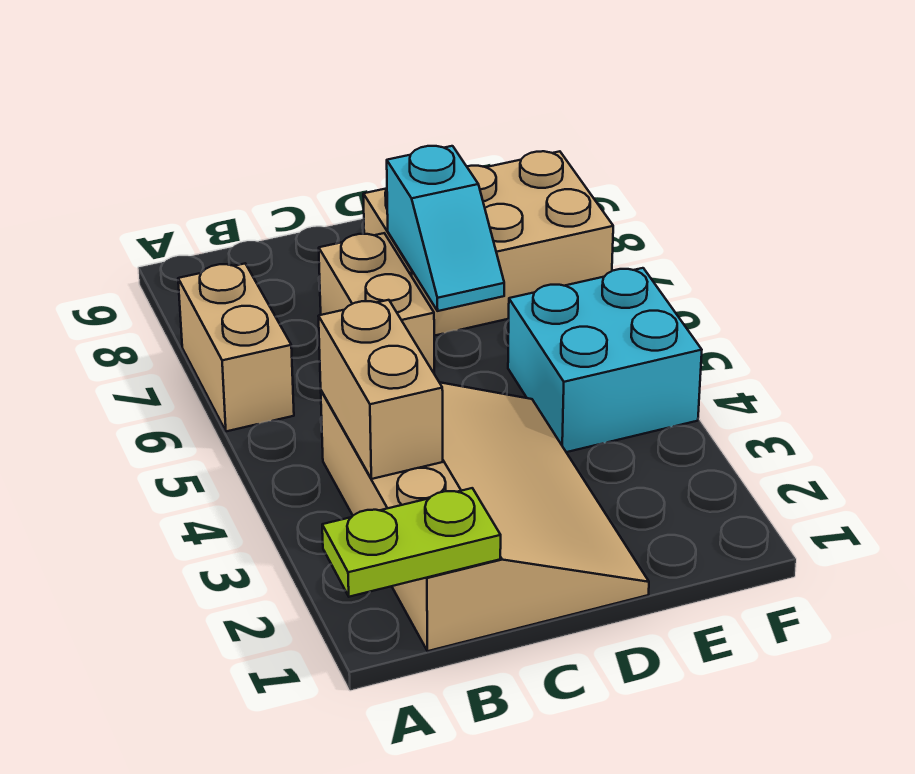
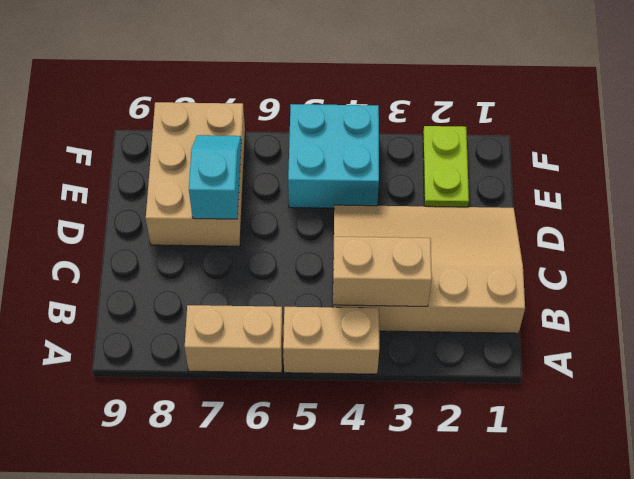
lime 1x2 plate [322,488,501,597] -> lime 1x2 plate moved to [423,126,469,207]
tan 1x2 brick [319,233,434,373] -> tan 1x2 brick moved to [283,307,379,374]
cyan 1x2 slope [387,146,504,311] -> cyan 1x2 slope turned to [189,135,241,219]

